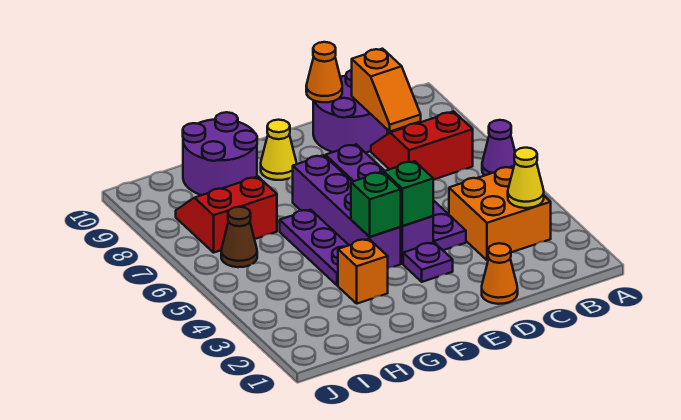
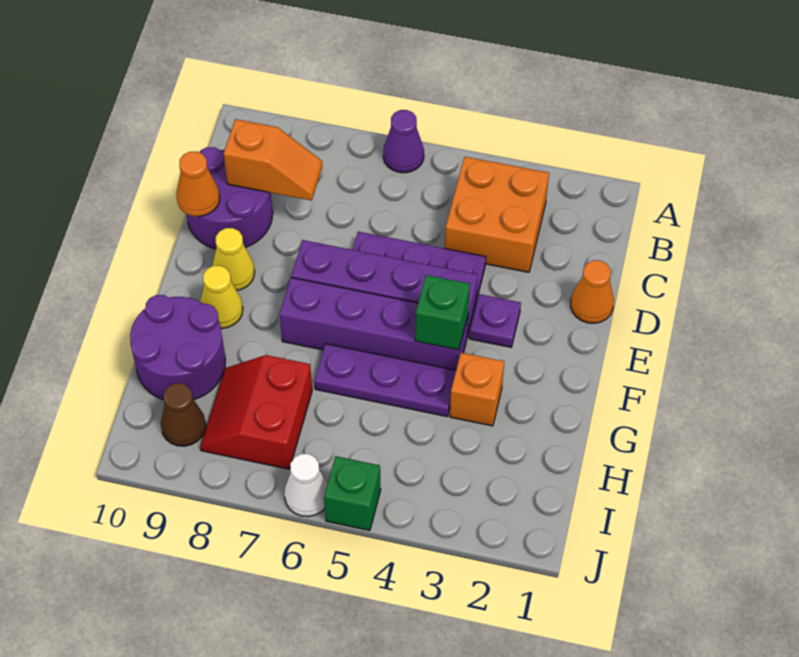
yellow 1x1 cone [508,148,544,208] -> yellow 1x1 cone moved to [212,228,255,291]
red 2x2 slope [371,111,473,180] -> none
green 1x1 brick [384,161,433,226] -> green 1x1 brick moved to [324,456,381,531]
brown 1x1 cone [221,207,257,267] -> brown 1x1 cone moved to [161,383,206,446]
none -> white 1x1 cone [284,454,328,517]

